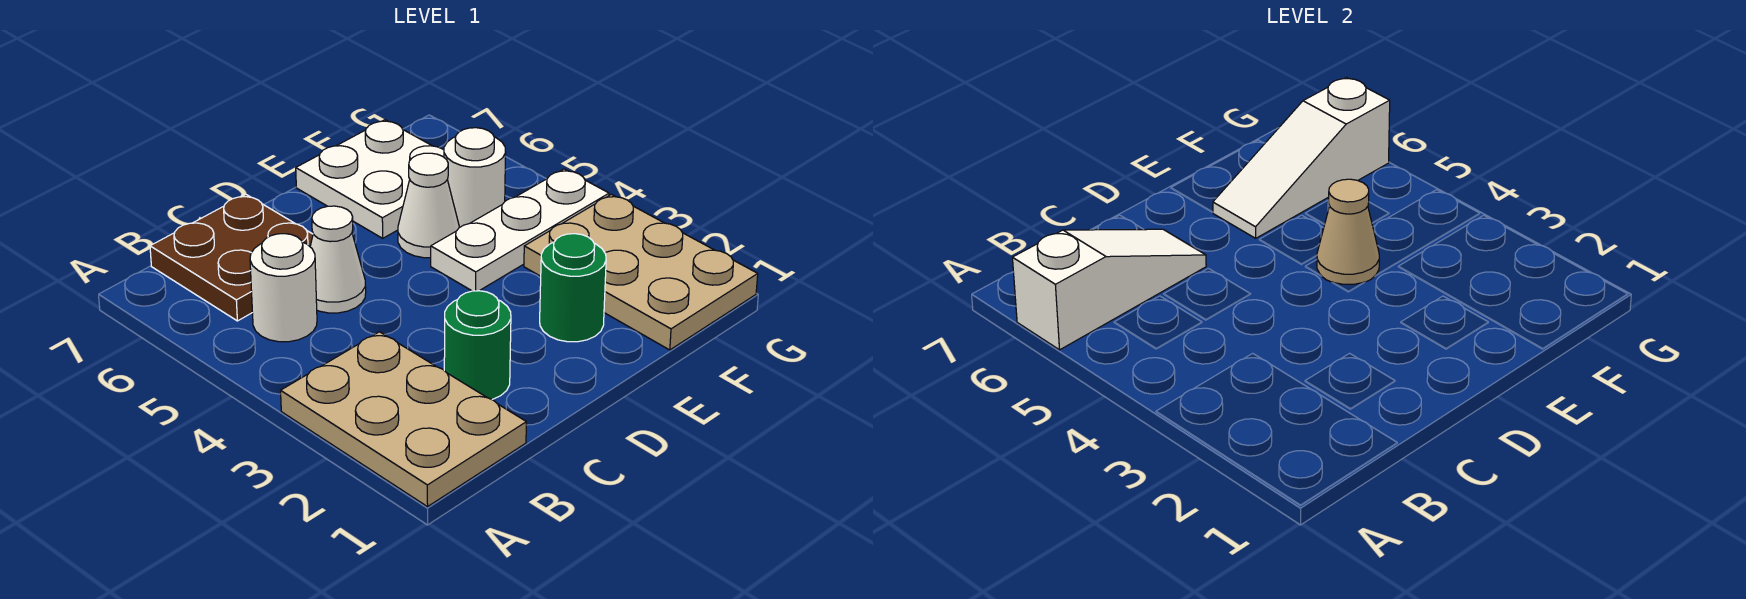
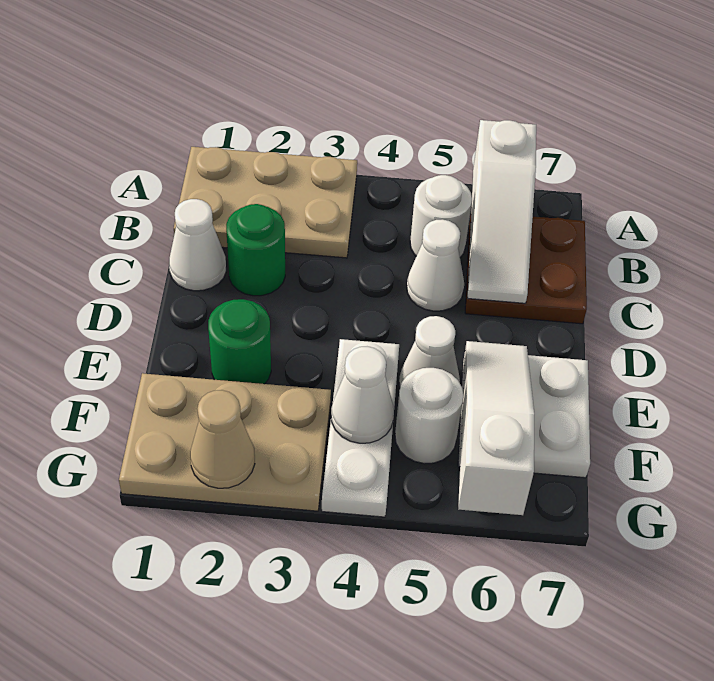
none -> white 1x1 cone [169,199,226,291]
tan 1x1 cone [1317,179,1379,284] -> tan 1x1 cone moved to [190,390,255,488]
none -> white 1x1 cone [331,347,394,443]

